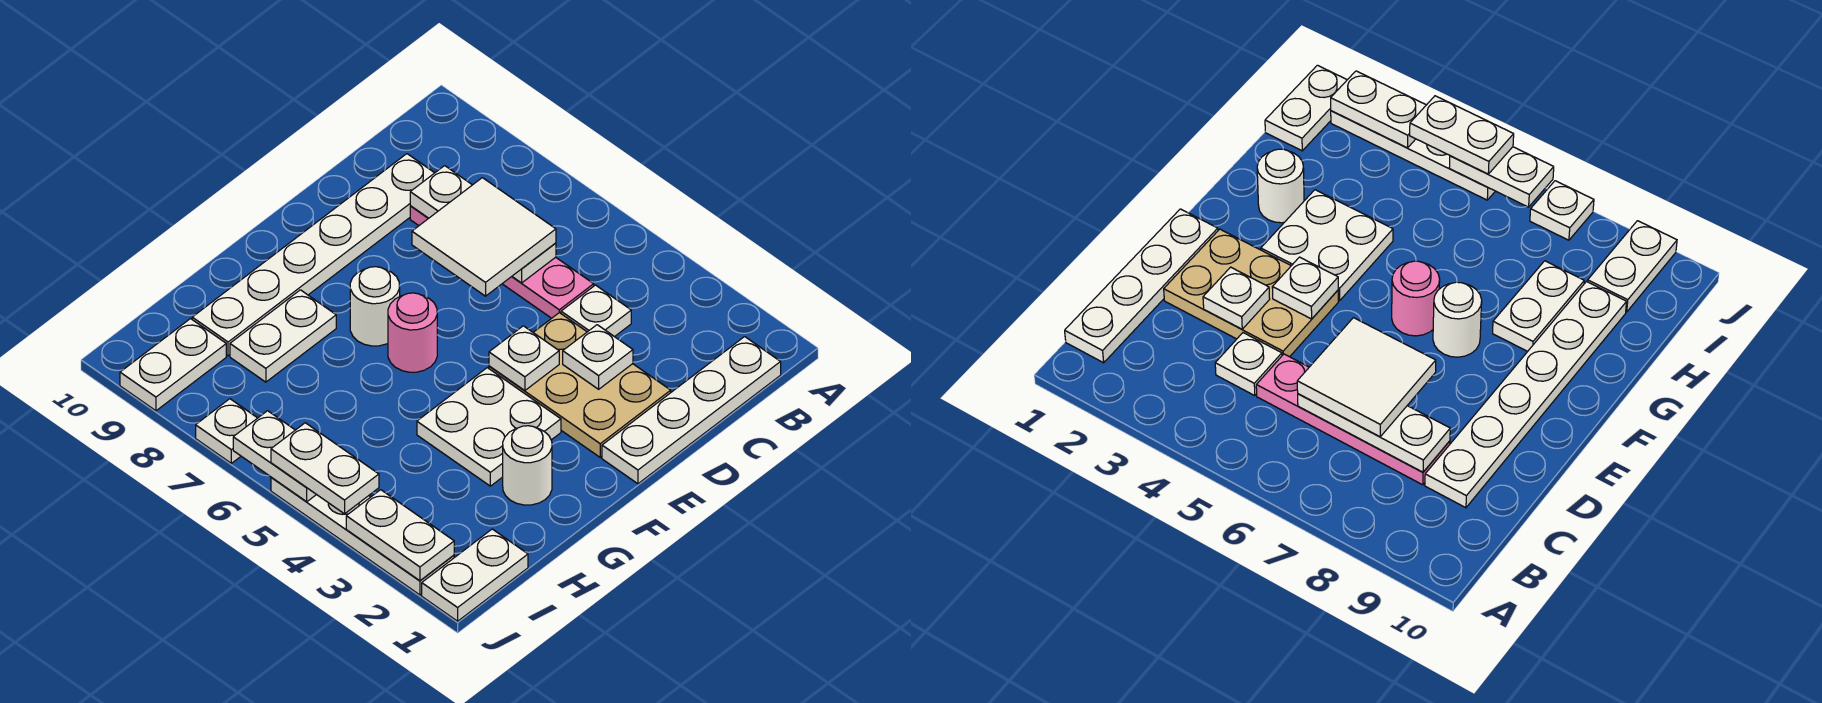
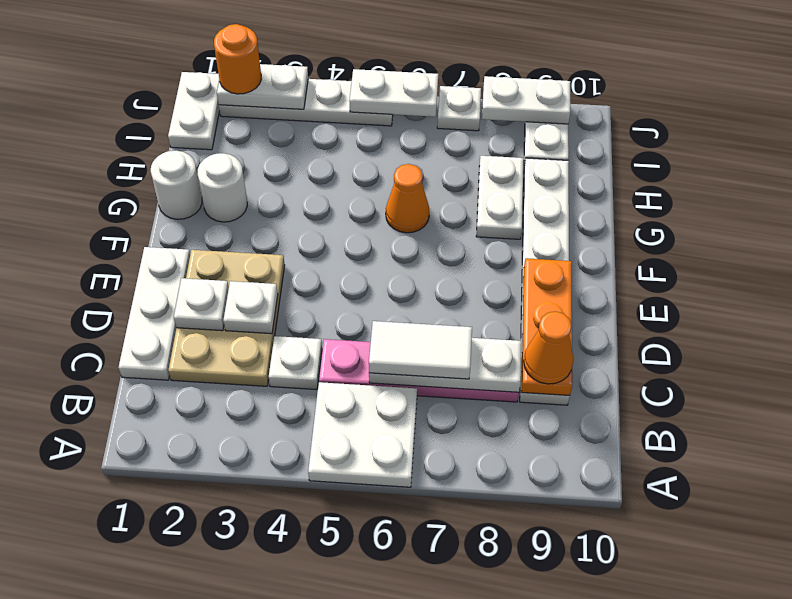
white 1x4 plate [602,337,781,484] -> white 1x3 plate [118,247,190,380]
white 2x2 tile [412,178,556,296] -> white 1x2 tile [369,321,472,379]
none -> orange 1x3 plate [521,258,572,395]
none -> orange 1x1 cone [524,311,573,384]
tan 2x3 plate [489,313,671,457] -> tan 2x3 plate turned to [168,250,285,386]
white 1x1 plate [489,326,559,391] -> white 1x1 plate moved to [174,278,229,331]
white 2x2 plate [417,368,561,486] -> white 2x2 plate moved to [308,382,417,487]
pink 1x1 round brick [388,293,437,372] -> none
white 1x1 round brick [350,267,400,346] -> white 1x1 round brick moved to [151,151,202,219]
none -> orange 1x1 cone [386,164,429,233]
none -> orange 1x1 round brick [214,24,261,94]
white 1x2 plate [271,423,379,514] -> white 1x2 plate moved to [482,76,570,124]

